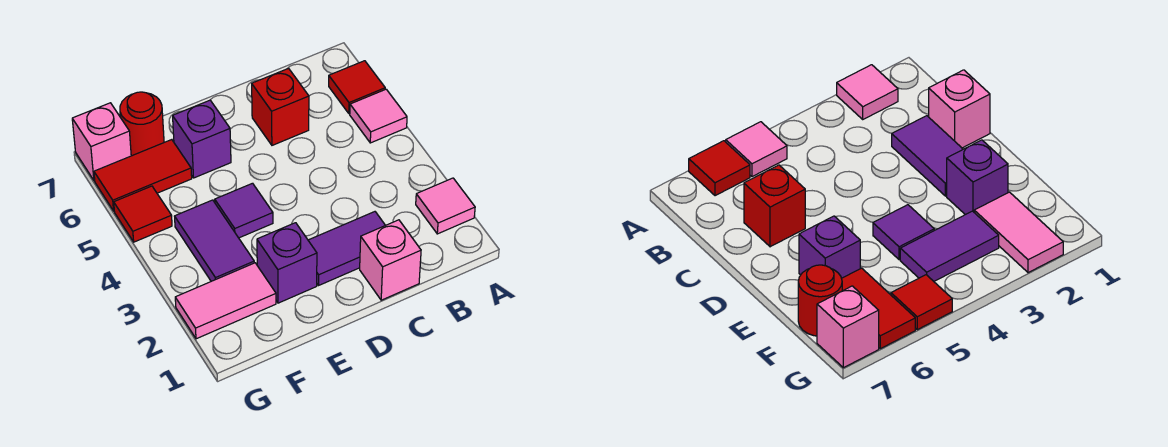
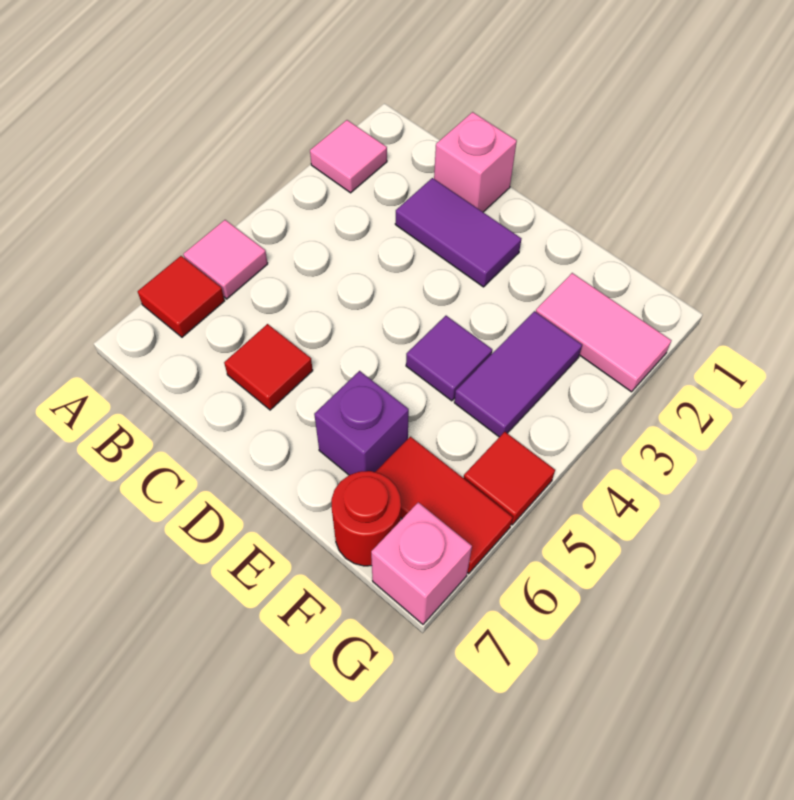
red 1x1 brick [252,68,309,145] -> red 1x1 tile [224,324,313,410]
purple 1x1 brick [257,223,317,303] -> none

